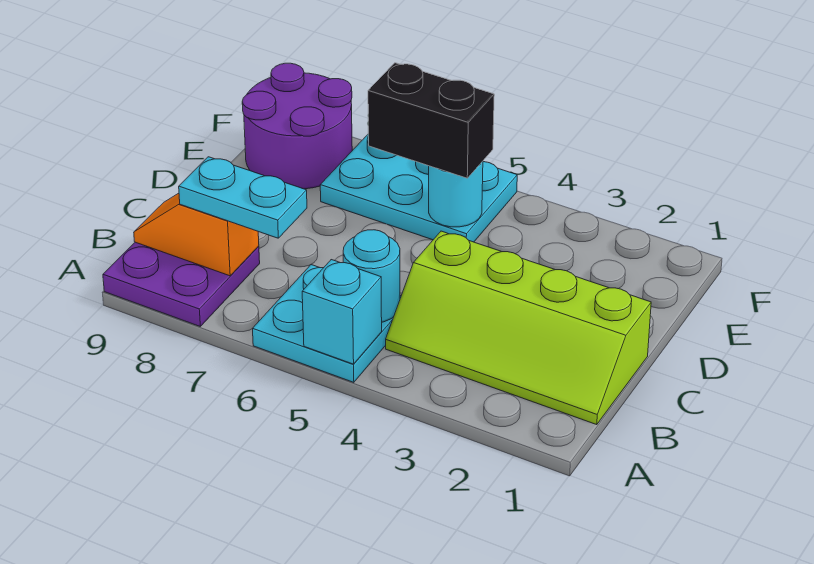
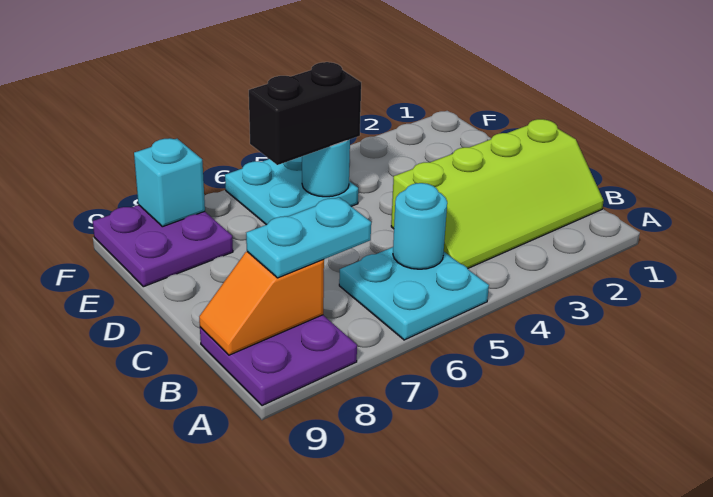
cyan 1x1 brick [302,260,382,364] -> cyan 1x1 brick moved to [134,138,205,227]
cyan 2x3 plate [320,135,517,242] -> cyan 2x2 plate [225,157,358,225]
purple 2x2 round brick [242,63,352,189] -> purple 2x2 plate [93,205,233,287]

